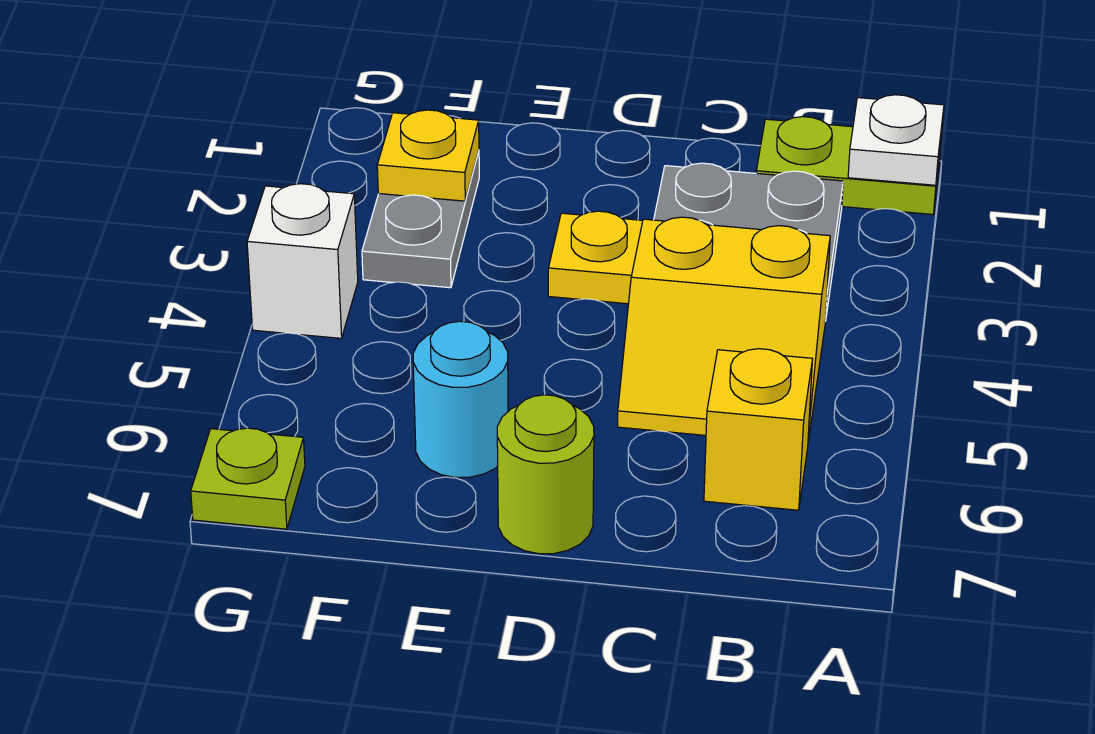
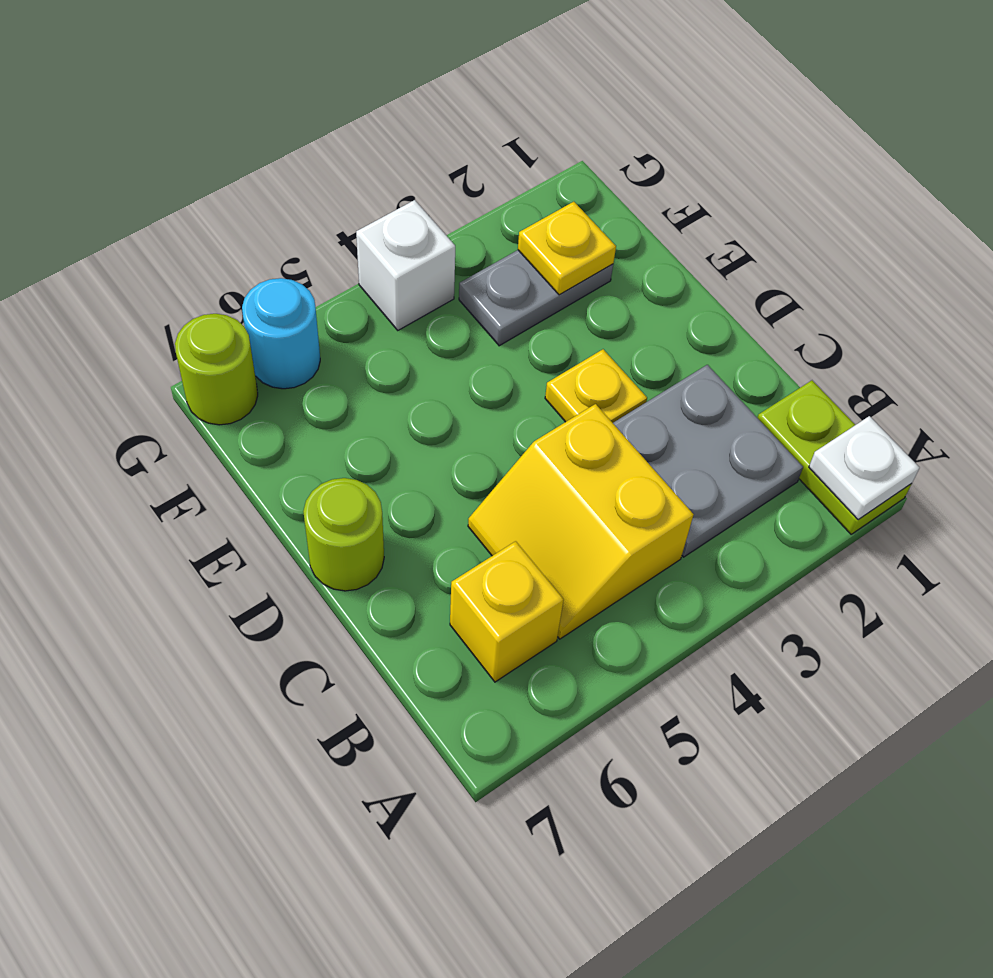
cyan 1x1 round brick [413,321,508,477] -> cyan 1x1 round brick moved to [242,278,320,389]
lime 1x1 plate [191,428,305,529] -> lime 1x1 round brick [175,314,258,425]

